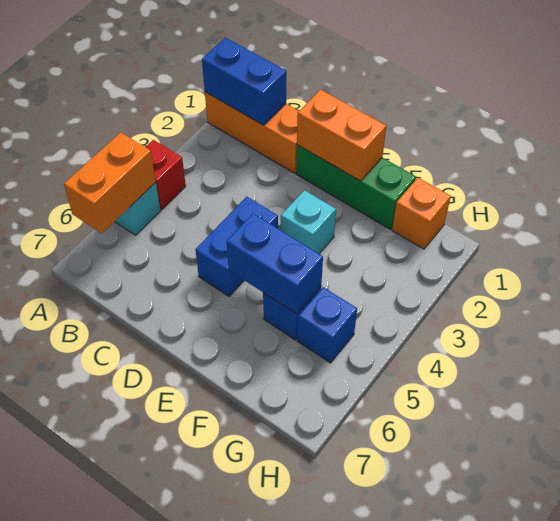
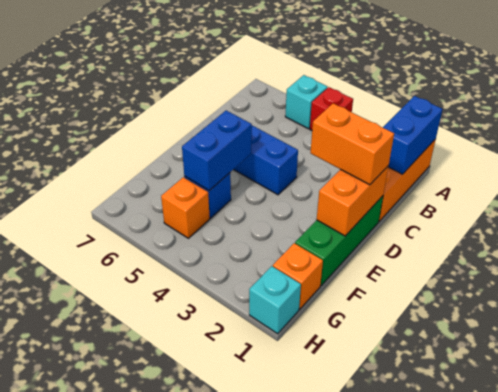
orange 1x2 brick [64,132,156,233] -> orange 1x2 brick moved to [311,103,394,185]
cyan 1x1 brick [281,190,336,254] -> cyan 1x1 brick moved to [249,266,301,334]
blue 1x1 brick [298,287,357,363] -> orange 1x1 brick [161,177,210,238]

